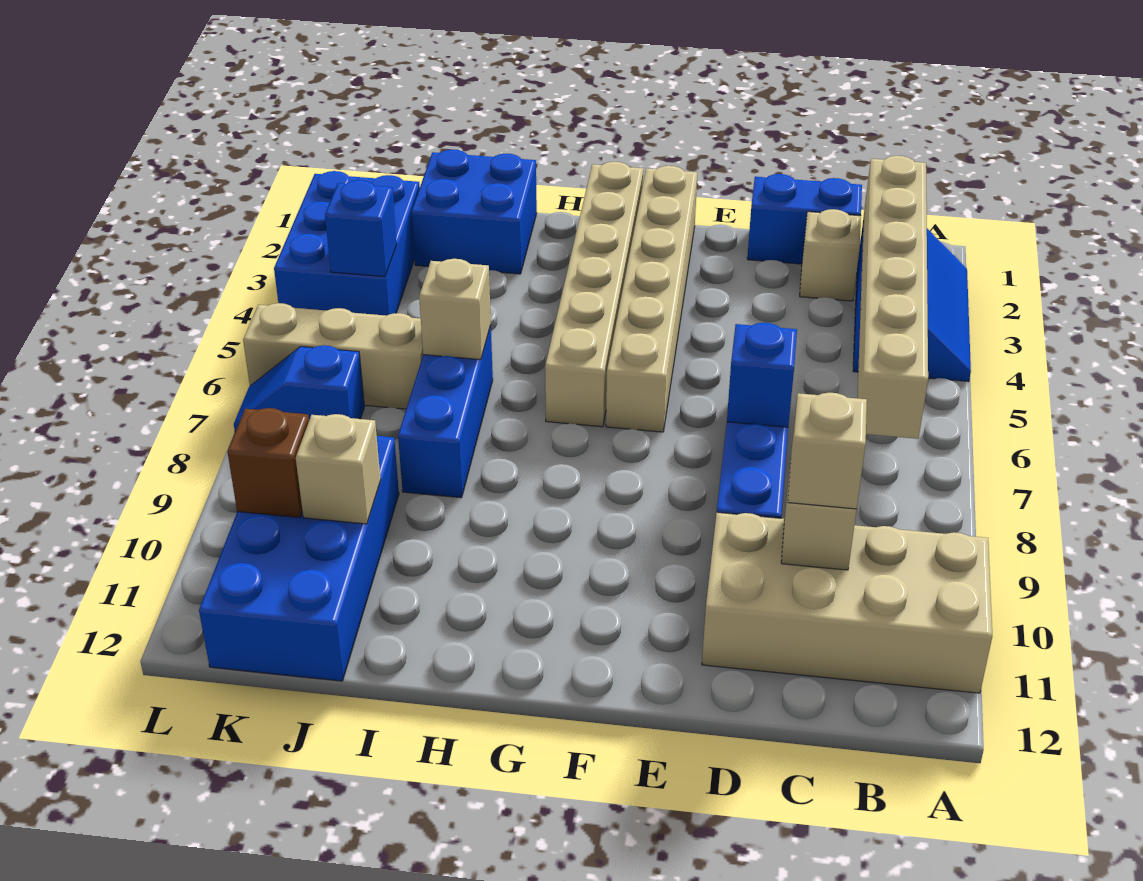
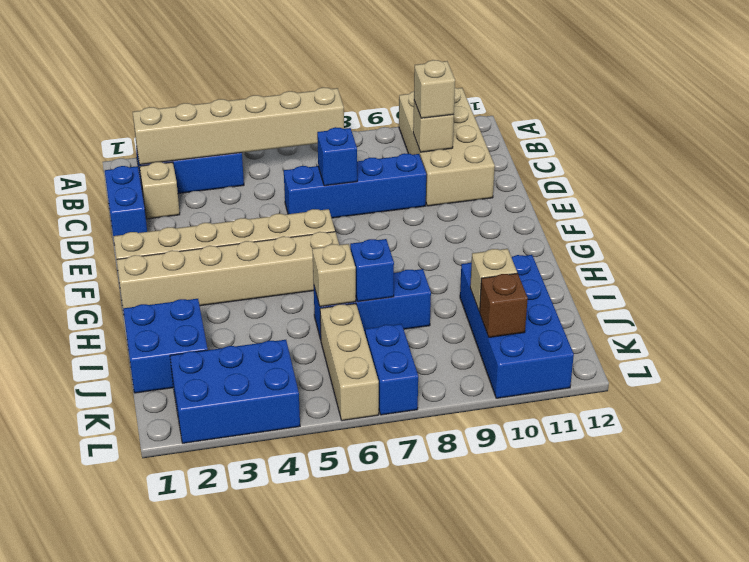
blue 2x4 brick [199,436,399,681] -> blue 2x4 brick turned to [460,255,574,398]
blue 1x1 brick [325,180,397,277] -> blue 1x1 brick moved to [350,239,394,302]
blue 1x2 slope [234,345,364,432] -> blue 1x2 brick [365,324,418,415]

